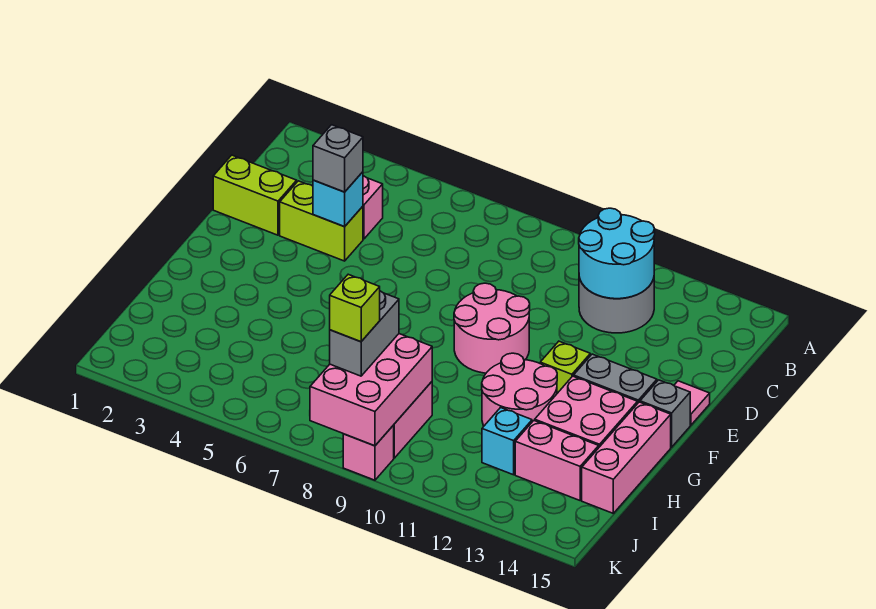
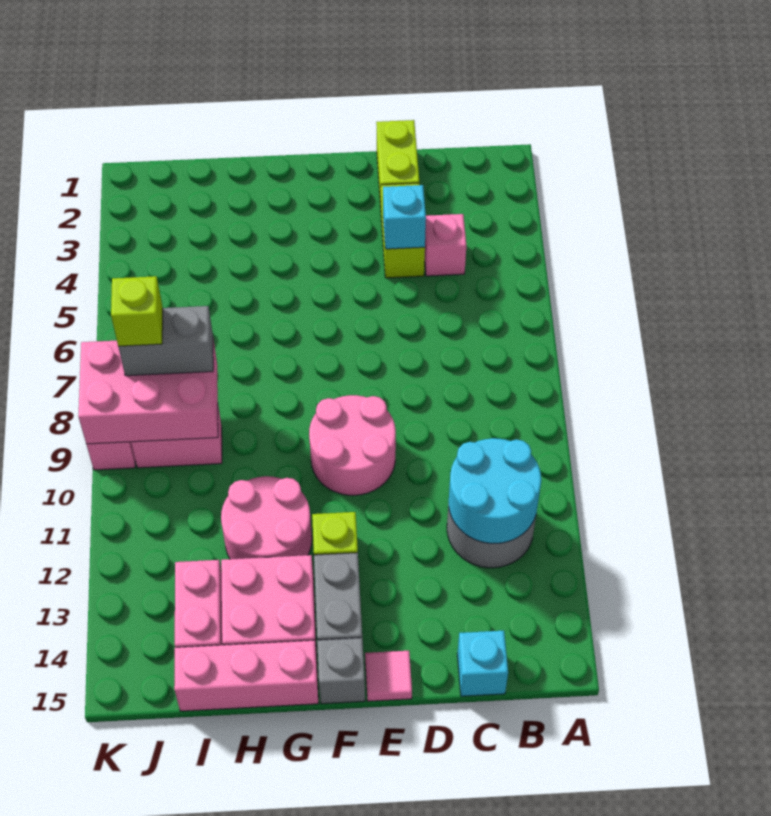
grey 1x1 brick [313,125,363,192] -> none
cyan 1x1 brick [482,408,532,475] -> cyan 1x1 brick moved to [457,631,508,696]

